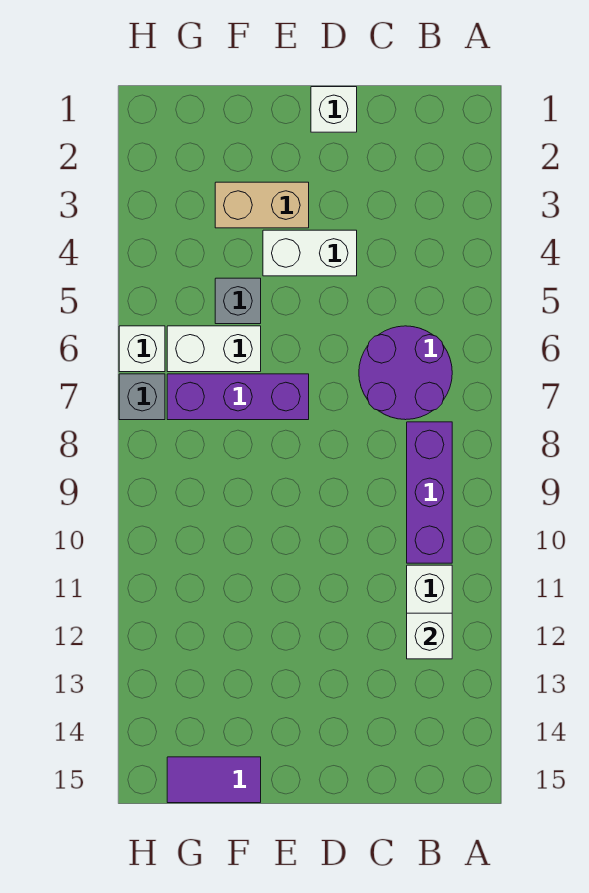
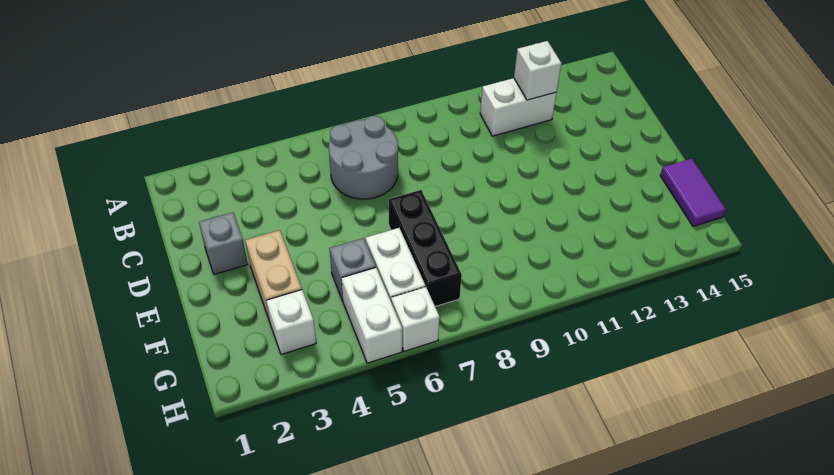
purple 2x2 round brick [359,326,452,420] -> grey 2x2 round brick [329,116,398,199]
purple 1x3 brick [407,422,452,563] -> none
white 1x1 brick [311,87,357,132] -> white 1x1 brick moved to [266,290,316,354]
white 1x2 brick [263,230,357,276] -> white 1x2 brick moved to [341,268,402,363]
purple 1x3 brick [167,374,309,420] -> black 1x3 brick [388,190,462,307]
grey 1x1 brick [119,374,165,420] -> grey 1x1 brick moved to [199,212,248,274]

